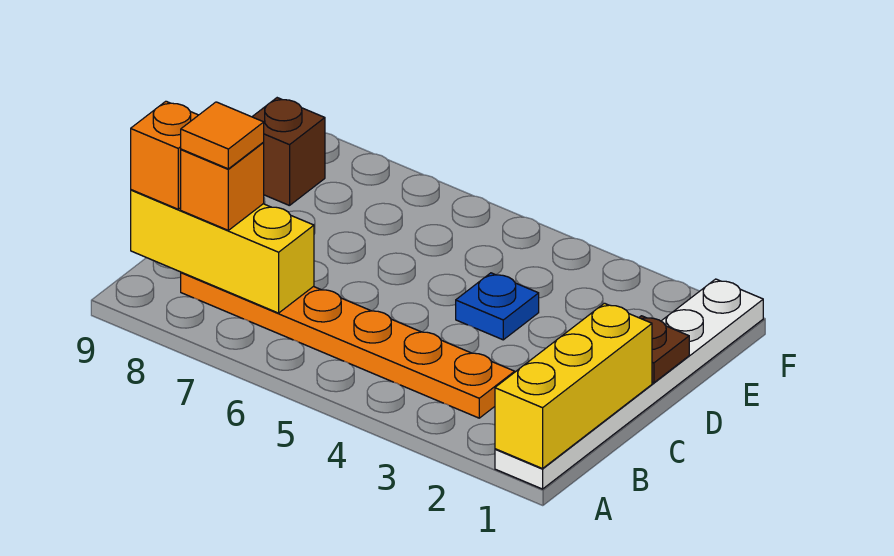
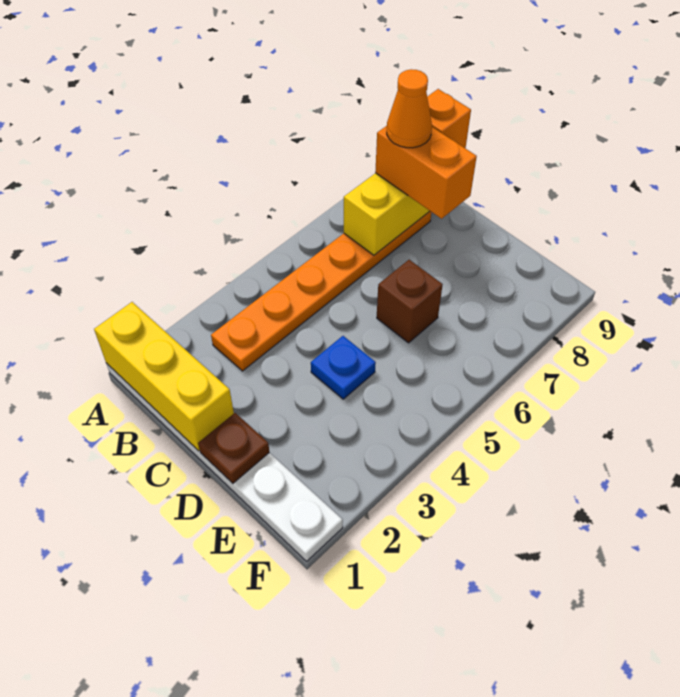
orange 1x1 brick [181,143,264,230] -> orange 1x2 brick [375,126,477,219]
orange 1x1 tile [181,102,264,169] -> orange 1x1 cone [387,69,432,148]
brown 1x1 brick [252,98,325,206] -> brown 1x1 brick moved to [377,260,443,343]

